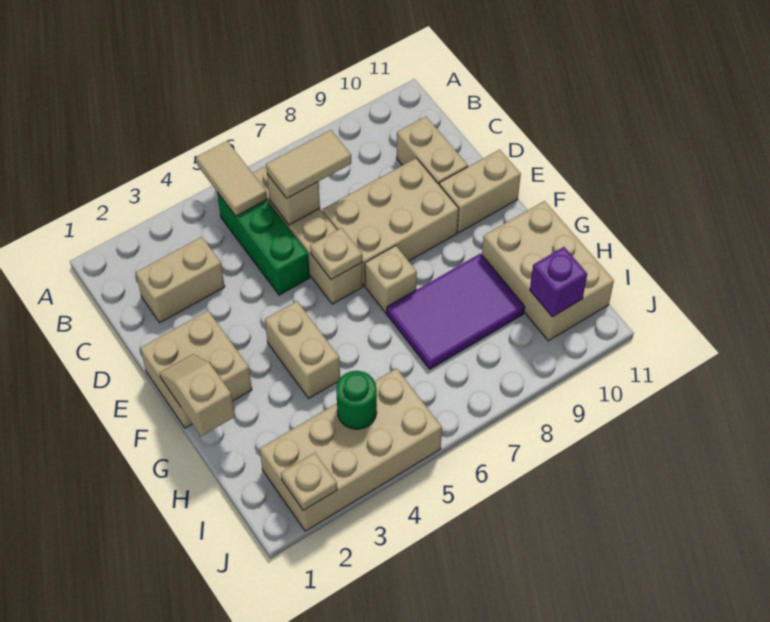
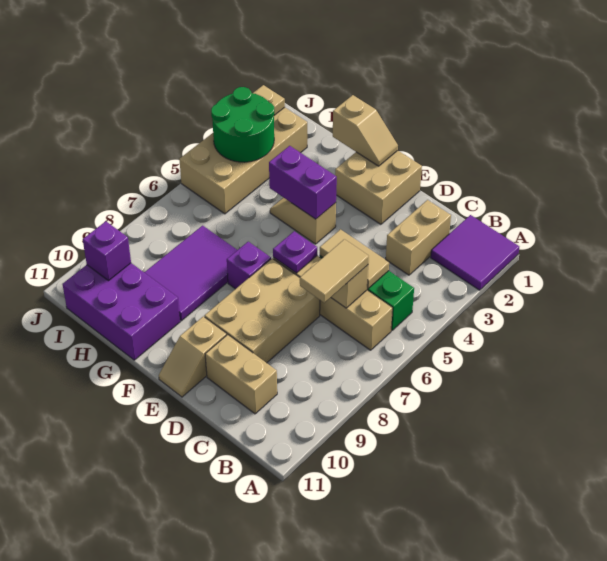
none -> purple 2x2 tile [431,215,519,290]
tan 1x2 tile [196,141,267,216] -> tan 1x2 tile moved to [320,229,389,288]
tan 1x1 plate [310,228,362,279] -> purple 1x1 plate [273,231,317,273]
tan 1x2 brick [439,149,521,233] -> tan 1x2 slope [159,316,227,397]
tan 1x2 brick [265,301,340,398] -> tan 1x2 slope [270,197,336,244]
none -> purple 1x2 brick [269,146,337,219]
tan 1x1 brick [365,246,417,313] -> purple 1x1 brick [227,242,271,289]
tan 2x3 brick [482,201,614,341] -> purple 2x3 brick [62,263,180,360]
green 1x1 round brick [336,371,377,429] -> green 2x2 round brick [211,87,275,162]

